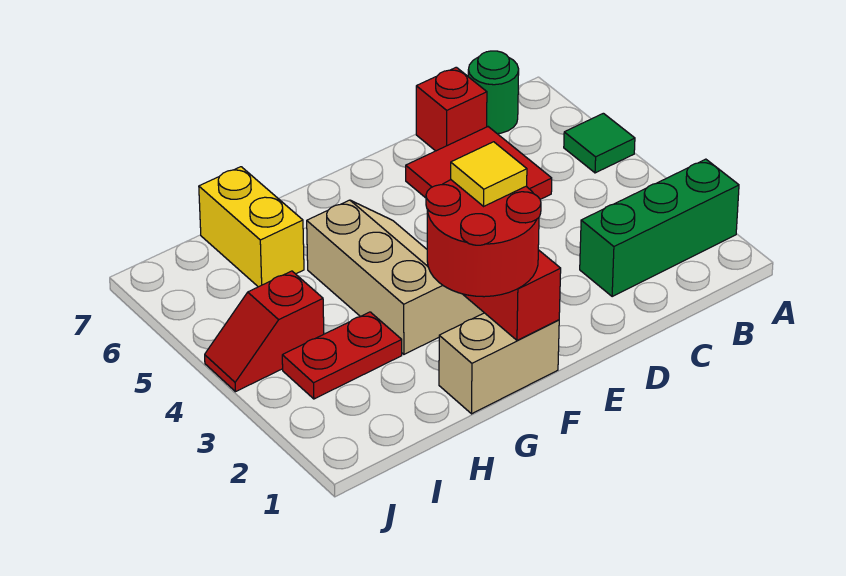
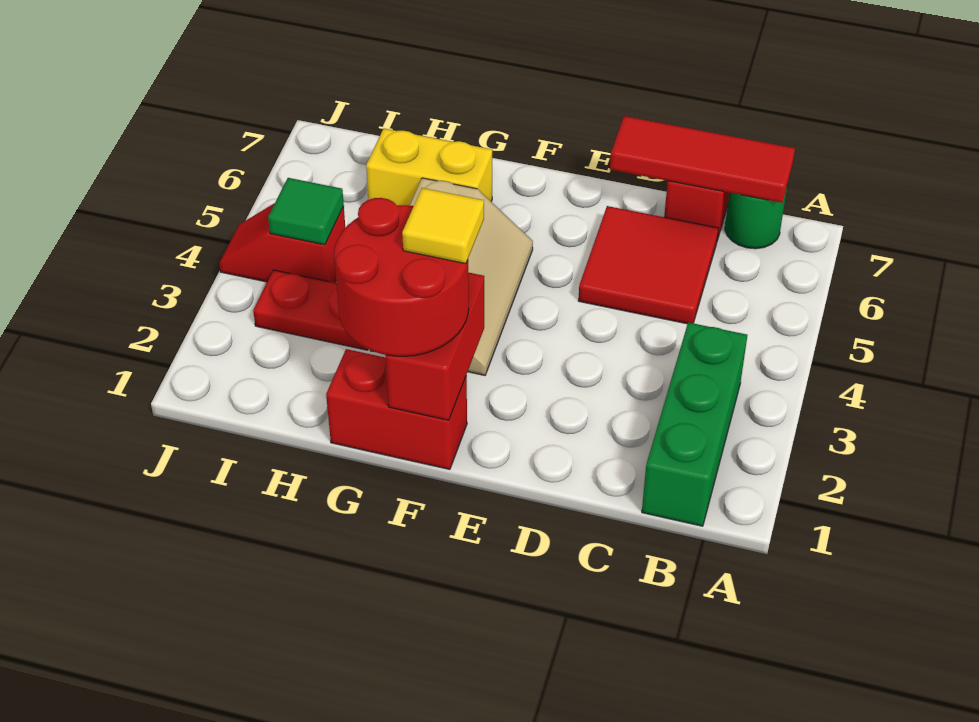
green 1x3 brick [580,159,739,297] -> green 1x3 brick turned to [642,322,747,526]
green 1x1 tile [564,113,635,173] -> green 1x1 tile moved to [268,178,344,245]
none -> red 1x3 tile [610,116,795,203]
tan 1x2 brick [439,313,559,414] -> red 1x2 brick [326,349,467,469]
yellow 1x2 brick [199,167,304,287] -> yellow 1x2 brick turned to [366,129,492,206]

